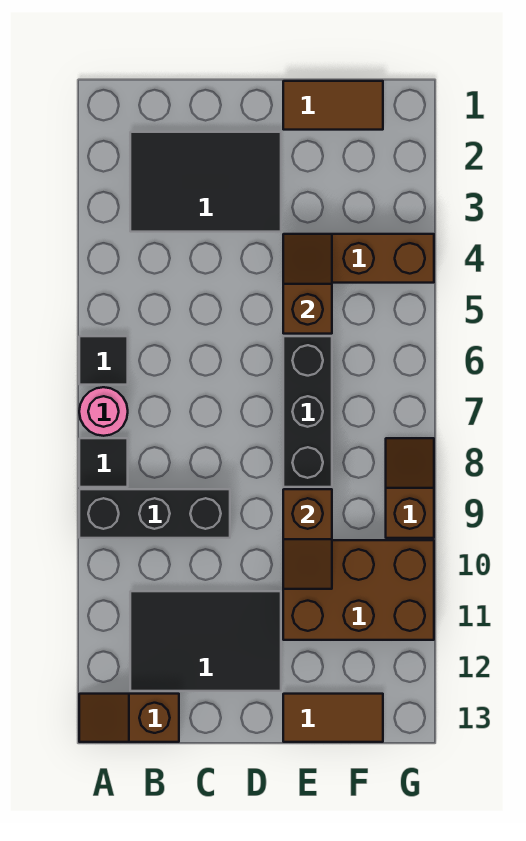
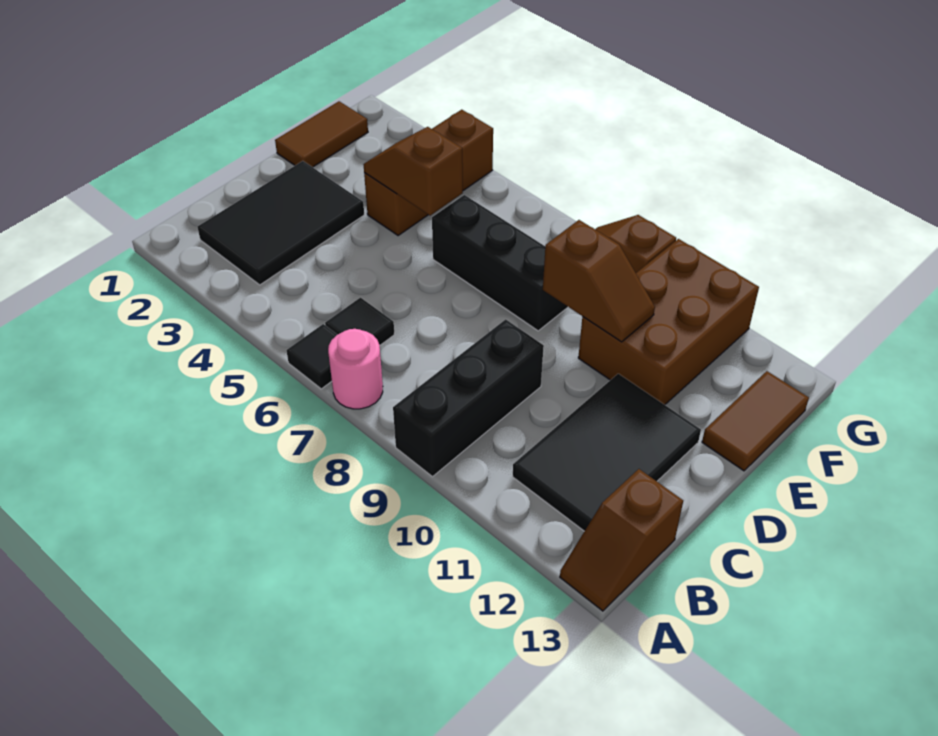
black 1x1 tile [79,438,128,487] -> black 1x1 tile moved to [325,298,394,345]

